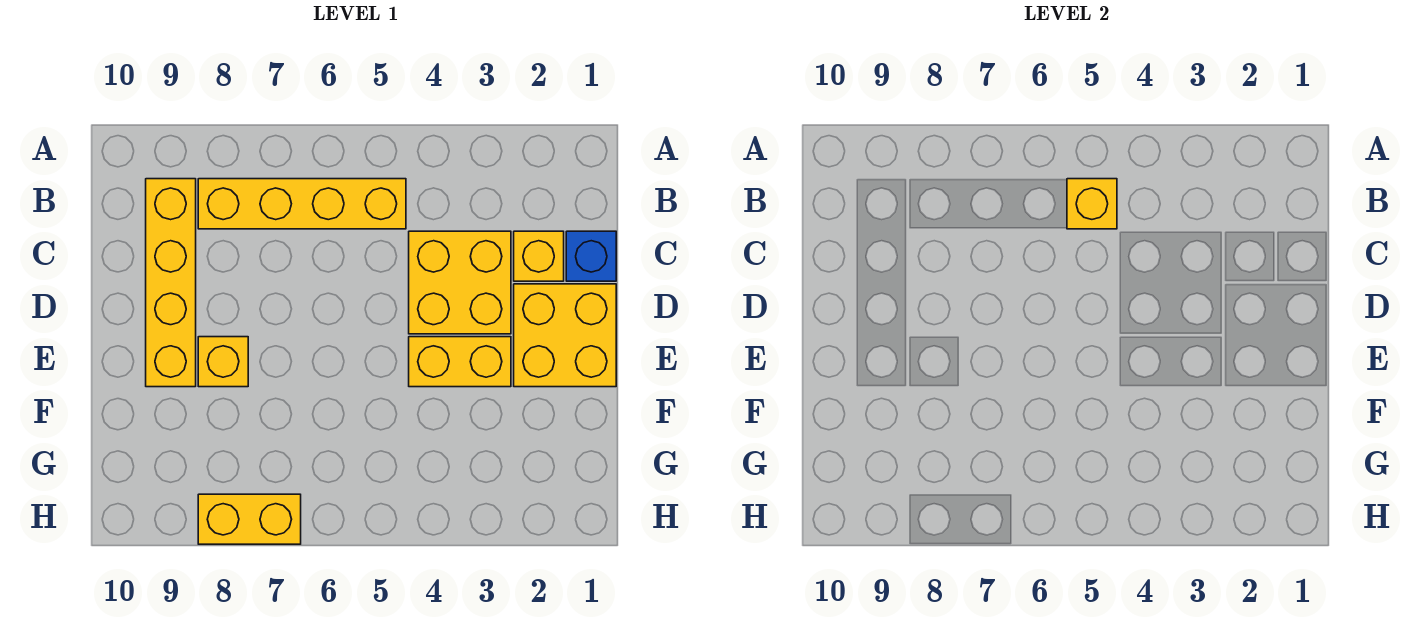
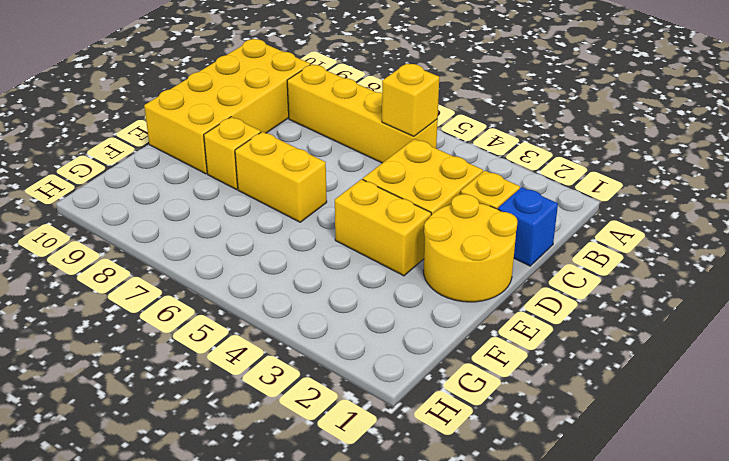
yellow 1x4 brick [146,179,196,387] -> yellow 2x4 brick [144,39,310,174]
yellow 2x2 brick [514,284,616,387] -> yellow 2x2 round brick [423,194,517,302]
yellow 1x2 brick [198,494,301,544] -> yellow 1x2 brick moved to [235,132,327,222]

